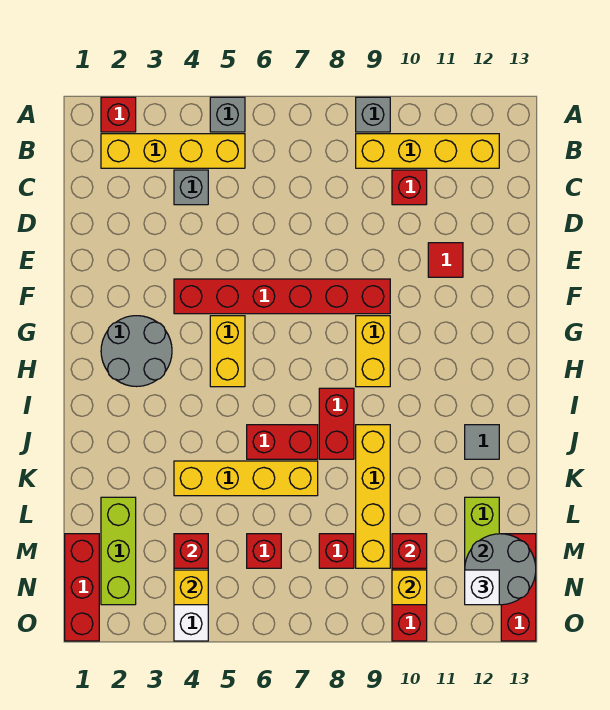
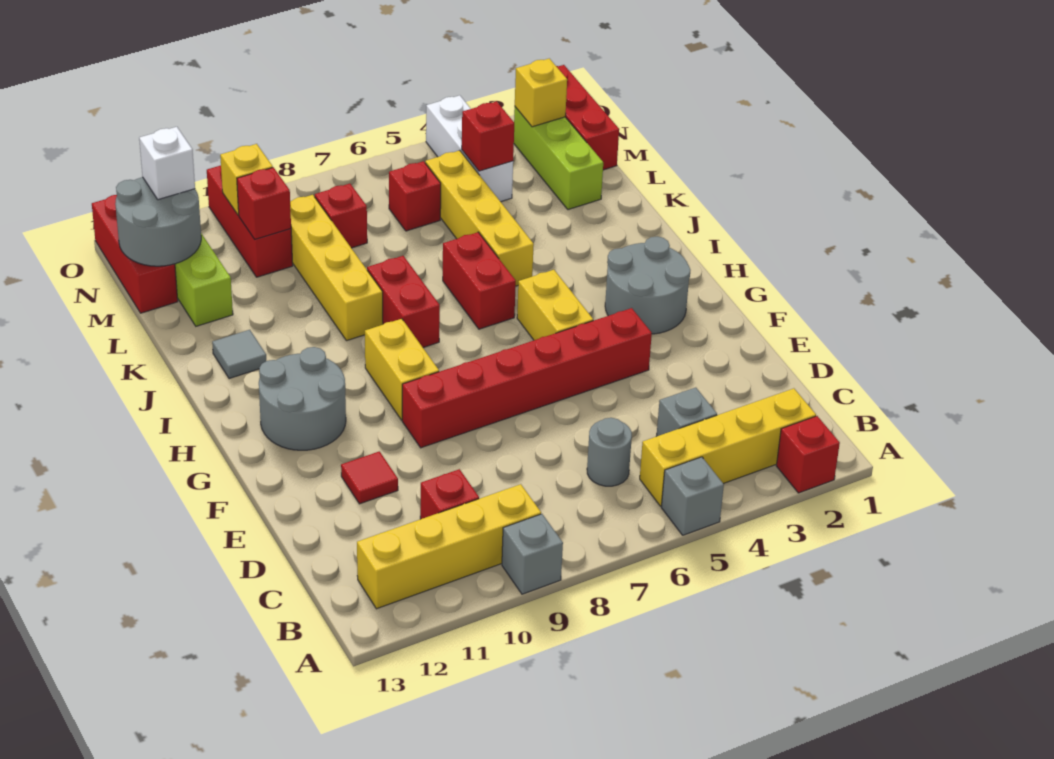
none -> grey 1x1 round brick [587,418,632,486]
none -> grey 2x2 round brick [259,347,346,450]
red 1x2 brick [247,425,318,459] -> red 1x2 brick turned to [443,232,516,329]
yellow 1x4 brick [174,461,318,496] -> yellow 1x4 brick turned to [425,150,534,286]
yellow 1x1 brick [174,570,208,605] -> yellow 1x1 brick moved to [515,58,567,127]

